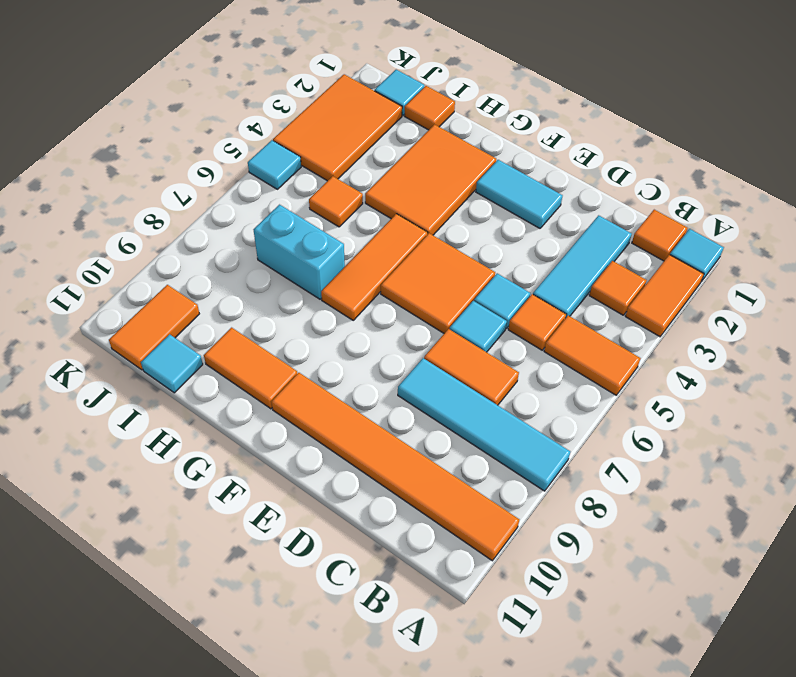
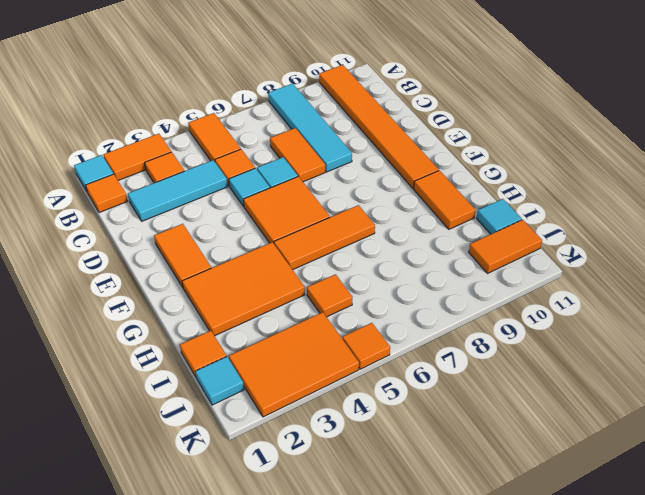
cyan 1x2 tile [476,160,563,228] -> orange 1x2 tile [154,224,211,287]
cyan 1x2 brick [254,205,345,299] -> none
cyan 1x1 tile [248,140,301,189] -> orange 1x1 tile [343,323,390,369]

